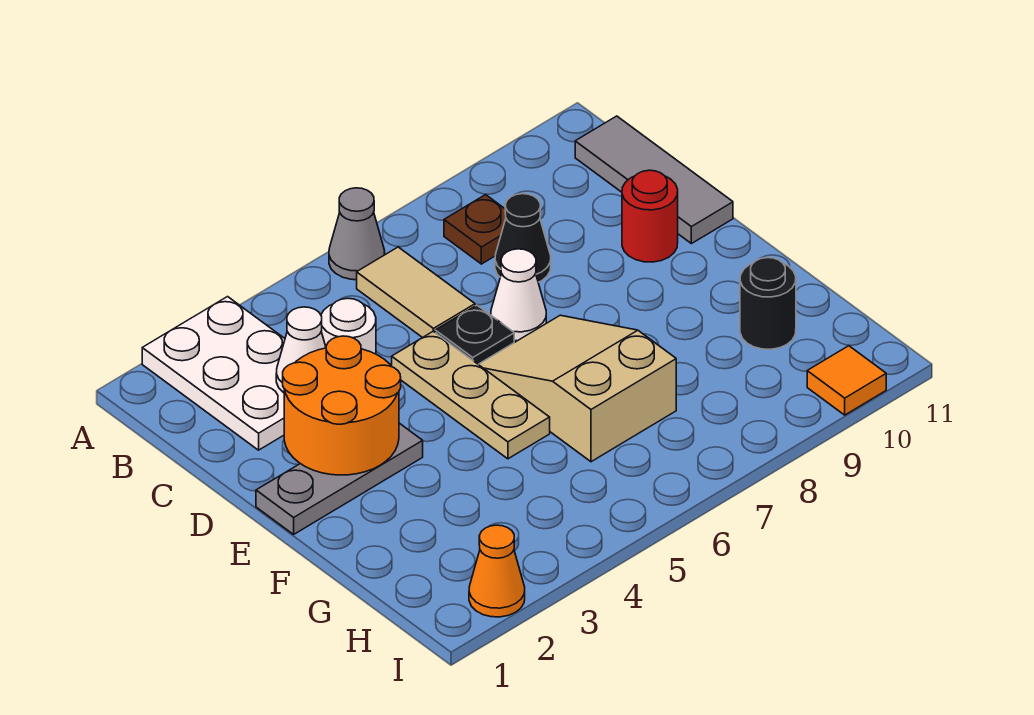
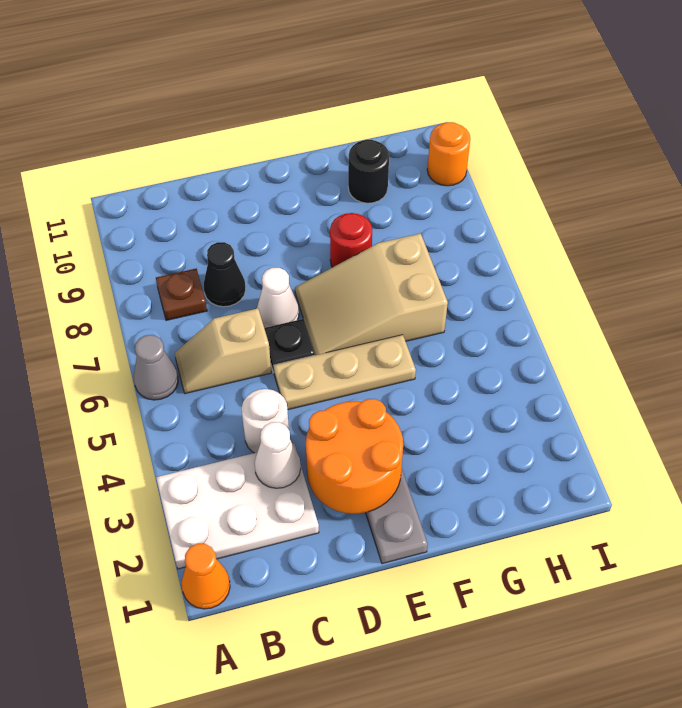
tan 1x2 tile [357,247,475,338] -> tan 1x2 slope [175,308,271,394]
grey 1x3 tile [575,116,733,244] -> none
red 1x1 round brick [622,170,678,262] -> red 1x1 round brick moved to [330,213,372,267]
orange 1x1 cone [469,525,525,617] -> orange 1x1 cone moved to [182,544,230,609]
orange 1x1 tile [807,346,886,415] -> orange 1x1 round brick [427,122,470,186]

